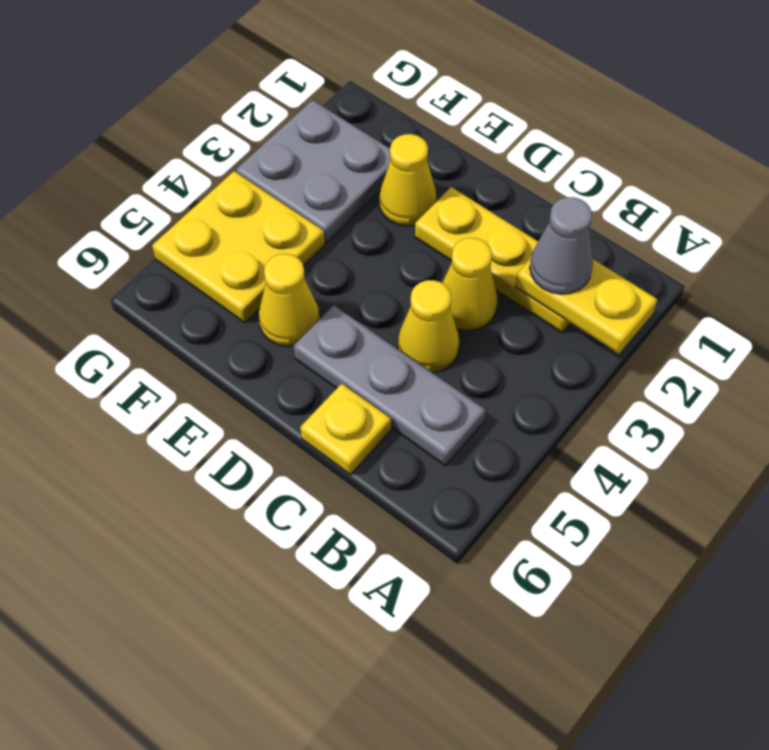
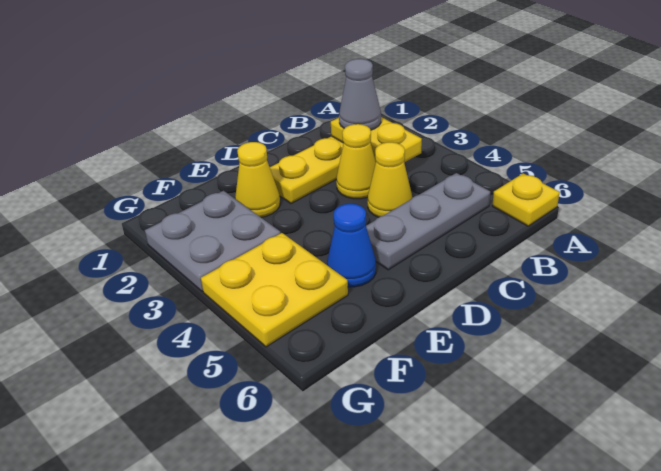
yellow 1x2 plate [515,259,658,354] -> yellow 1x2 plate turned to [331,117,422,163]
yellow 1x1 plate [300,384,391,475] -> yellow 1x1 plate moved to [492,173,560,226]
yellow 1x1 cone [259,254,320,346] -> blue 1x1 cone [327,204,376,287]

